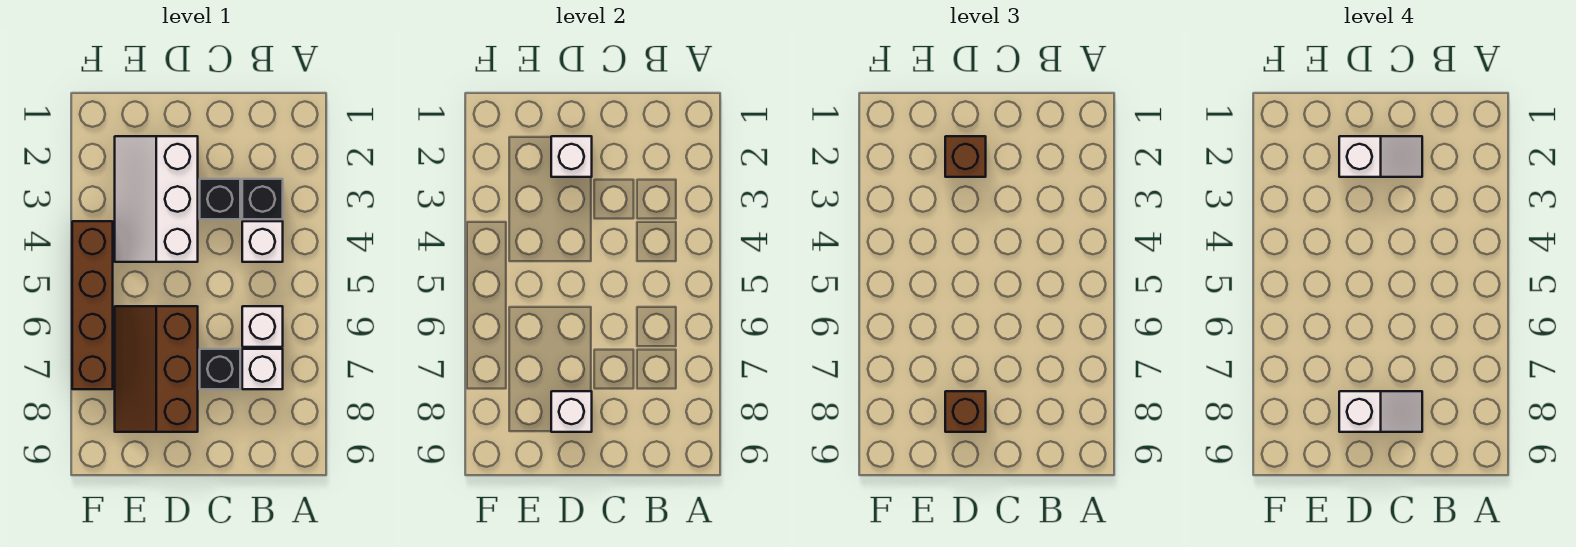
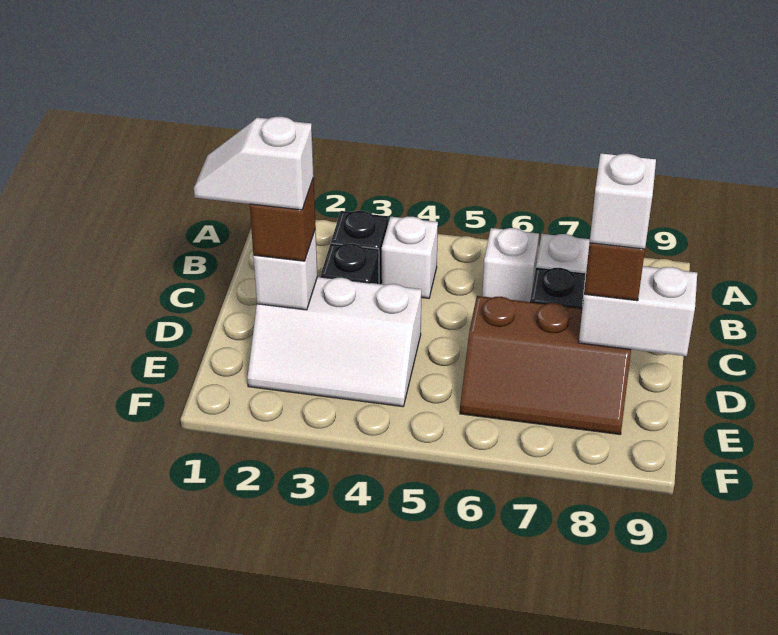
white 1x2 slope [1339,136,1422,177] -> white 1x2 slope turned to [194,117,314,210]
white 1x1 brick [551,391,592,432] -> white 1x2 brick [579,266,697,356]
brown 1x4 brick [72,221,113,389] -> none

